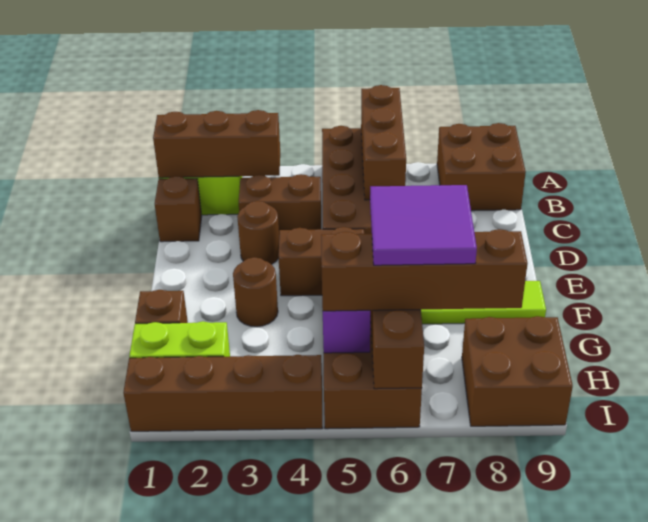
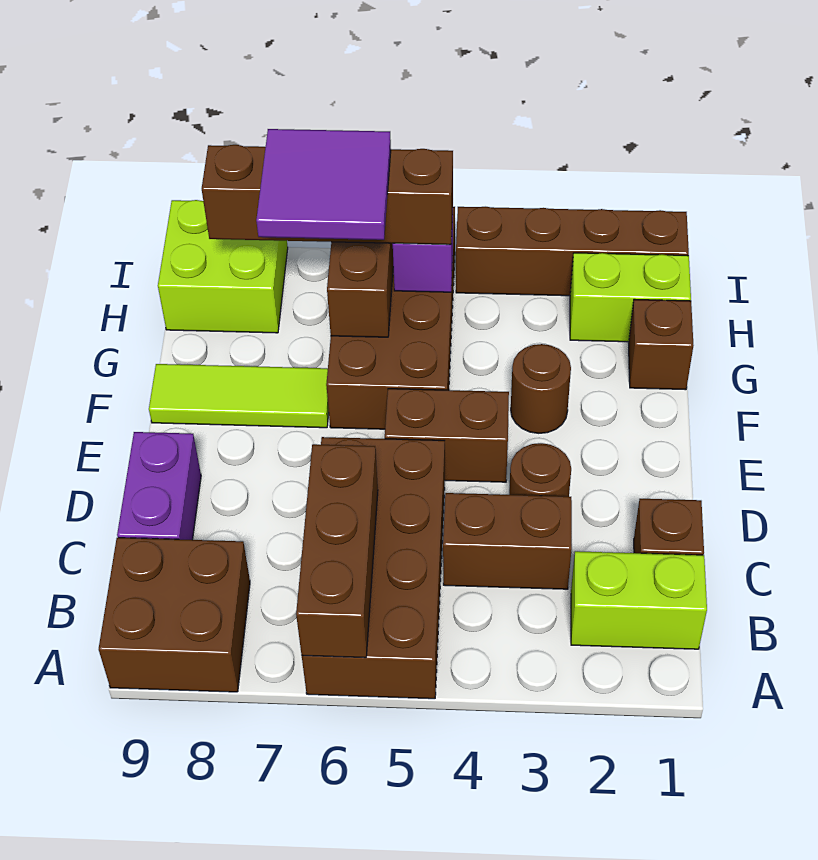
brown 1x3 brick [153,110,280,178] -> none
none -> purple 1x2 brick [117,432,201,540]
brown 2x2 brick [462,316,573,426] -> lime 2x2 brick [158,200,288,333]

